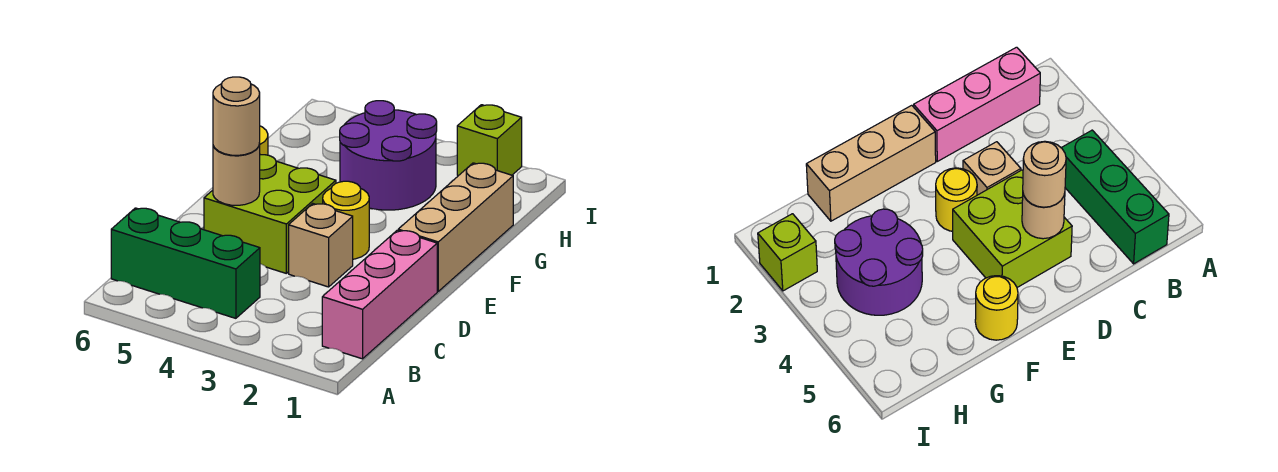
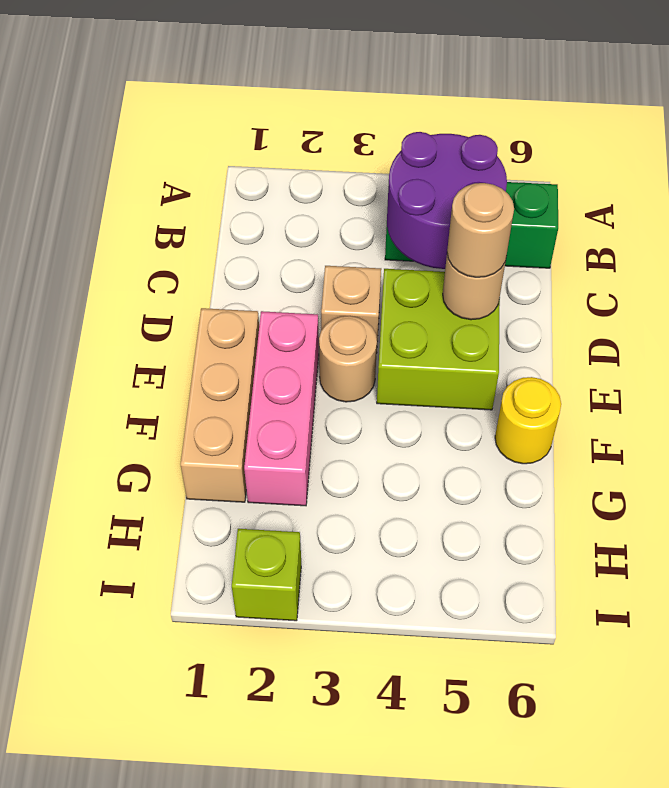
pink 1x3 brick [322,230,437,359] -> pink 1x3 brick moved to [244,311,319,506]
yellow 1x1 round brick [323,181,369,259] -> tan 1x1 round brick [319,316,377,402]
purple 2x2 round brick [340,101,437,210] -> purple 2x2 round brick moved to [387,132,507,269]

